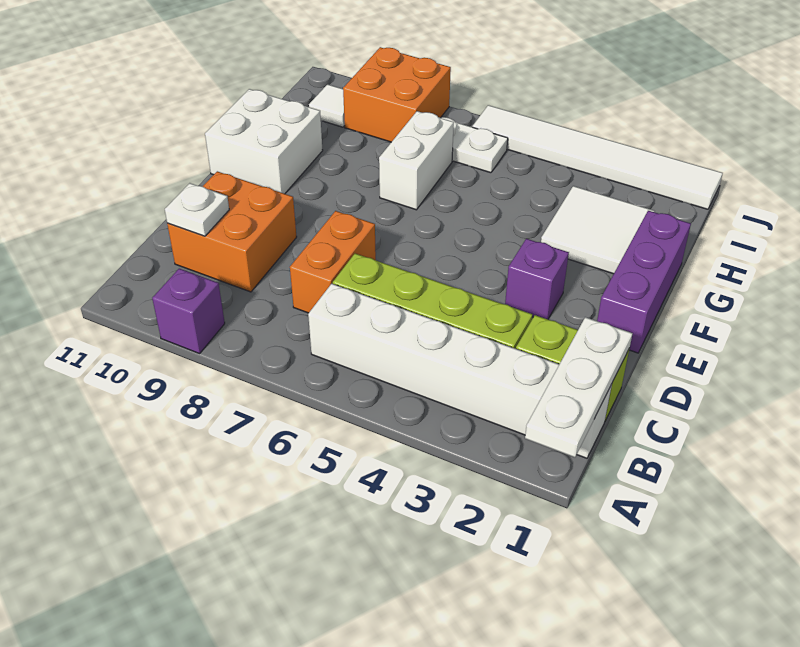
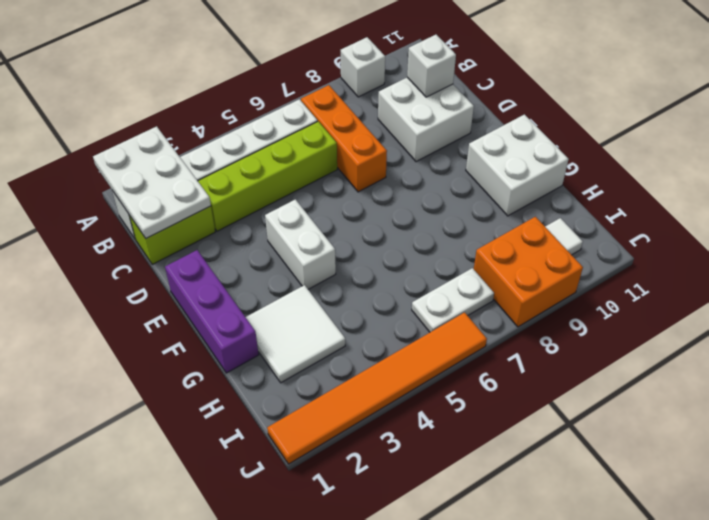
white 1x3 plate [525,317,633,457] -> white 2x3 plate [93,126,211,238]
purple 1x1 brick [152,269,225,354] -> white 1x1 brick [341,37,385,97]
orange 1x2 brick [290,211,376,313] -> orange 1x3 brick [301,85,387,192]
orange 2x2 brick [167,171,297,292] -> white 2x2 brick [378,77,474,162]
white 1x1 plate [165,183,229,236] -> white 1x1 brick [407,35,456,97]
purple 1x1 brick [505,239,569,319] -> none
white 1x2 brick [379,111,454,210] -> white 1x2 brick moved to [265,199,336,289]
white 1x6 tile [472,105,723,209] -> orange 1x6 tile [267,312,487,464]

